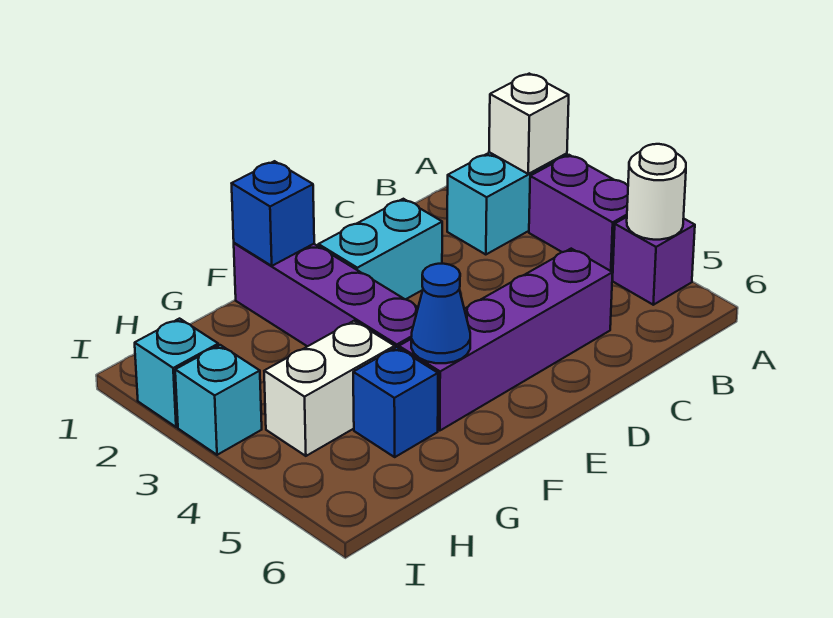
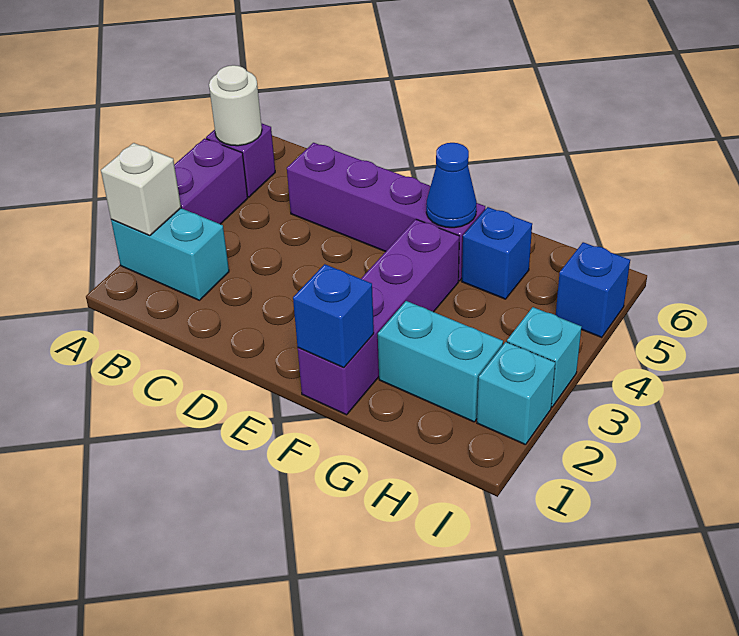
cyan 1x2 brick [318,199,442,299] -> cyan 1x2 brick moved to [378,301,503,422]
white 1x2 brick [264,321,395,456] -> none
none -> blue 1x1 brick [556,242,630,337]

